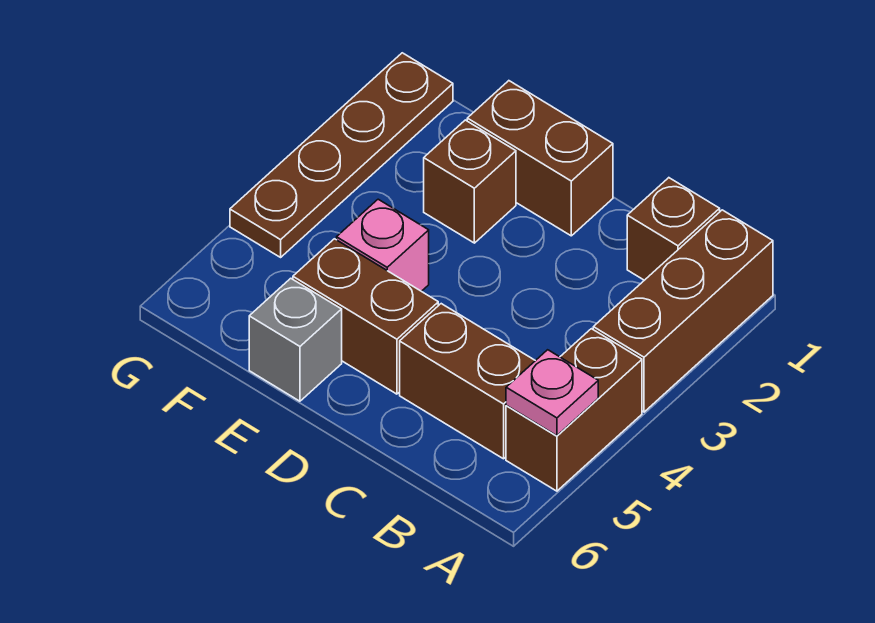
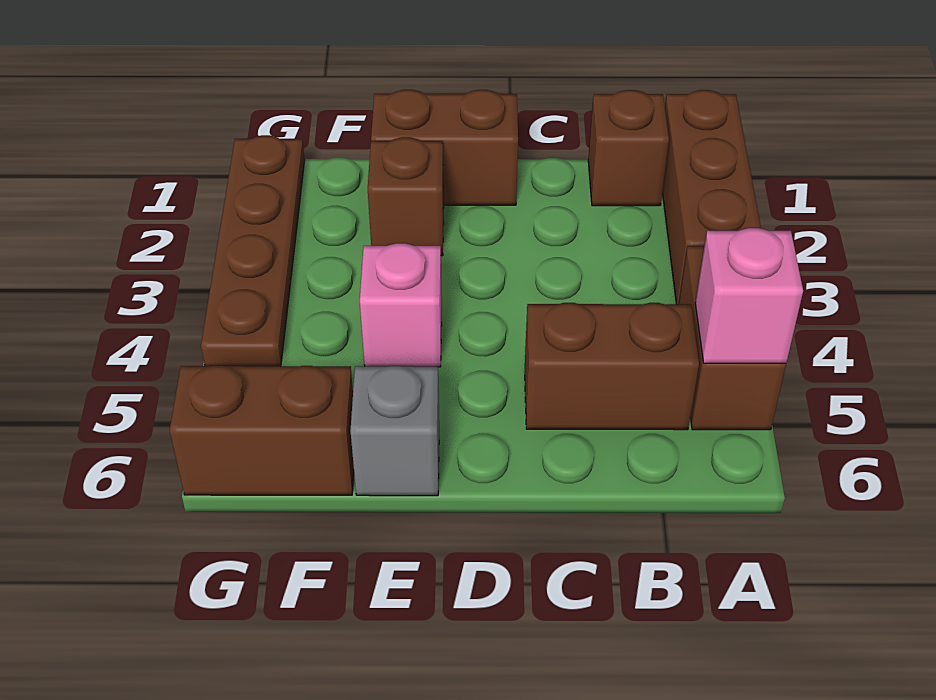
pink 1x1 plate [506,350,598,436] -> pink 1x1 brick [695,228,803,363]
brown 1x2 brick [293,239,438,394] -> brown 1x2 brick moved to [170,366,354,495]

